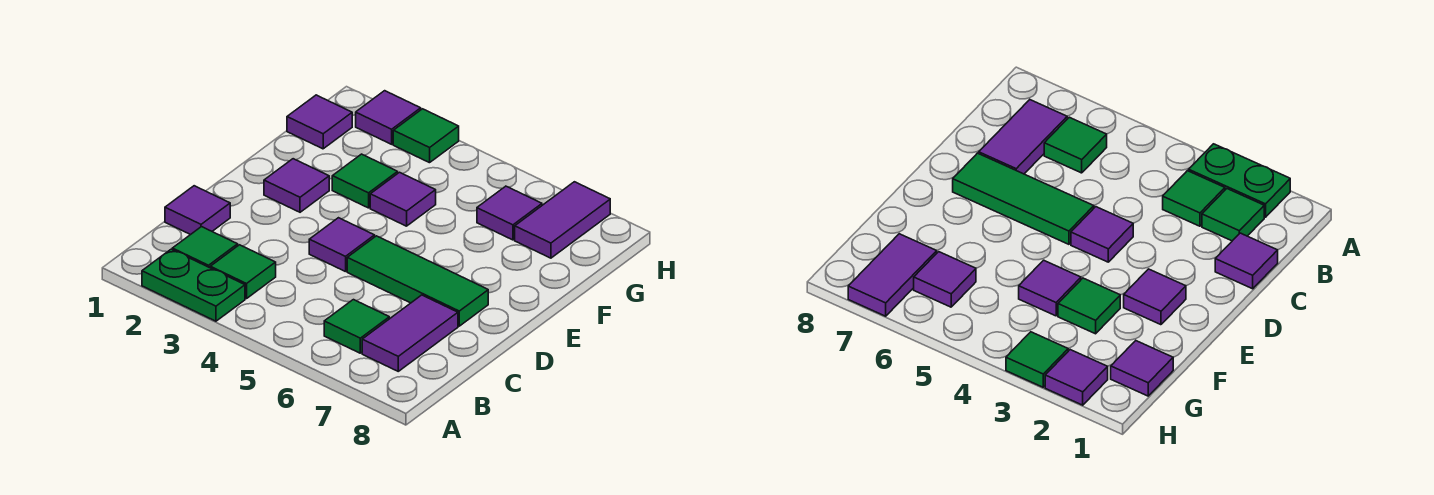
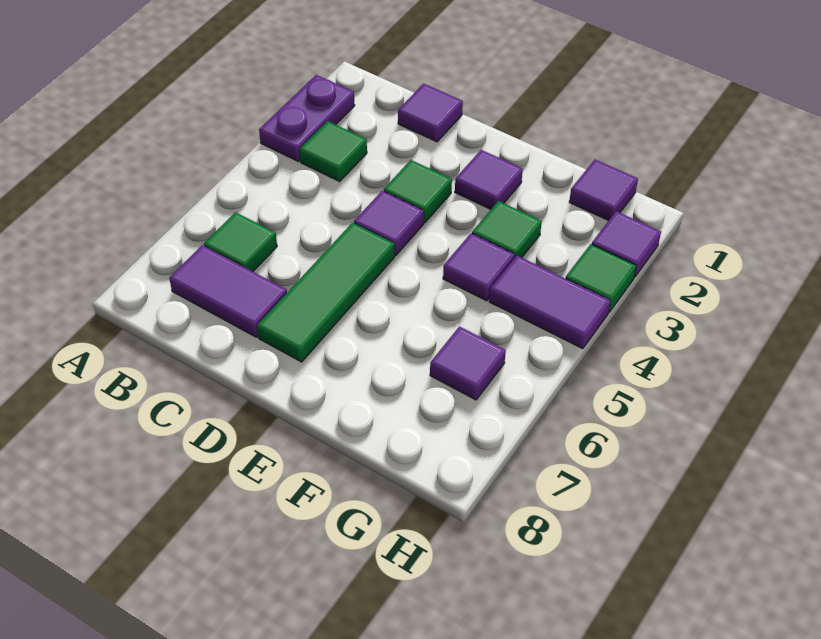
green 1x2 plate [142,249,245,321] -> purple 1x2 plate [259,75,355,162]
green 1x1 tile [172,227,238,268] -> green 1x1 tile moved to [384,160,452,223]
purple 1x2 tile [515,182,610,258] -> purple 1x2 tile moved to [489,256,611,349]

